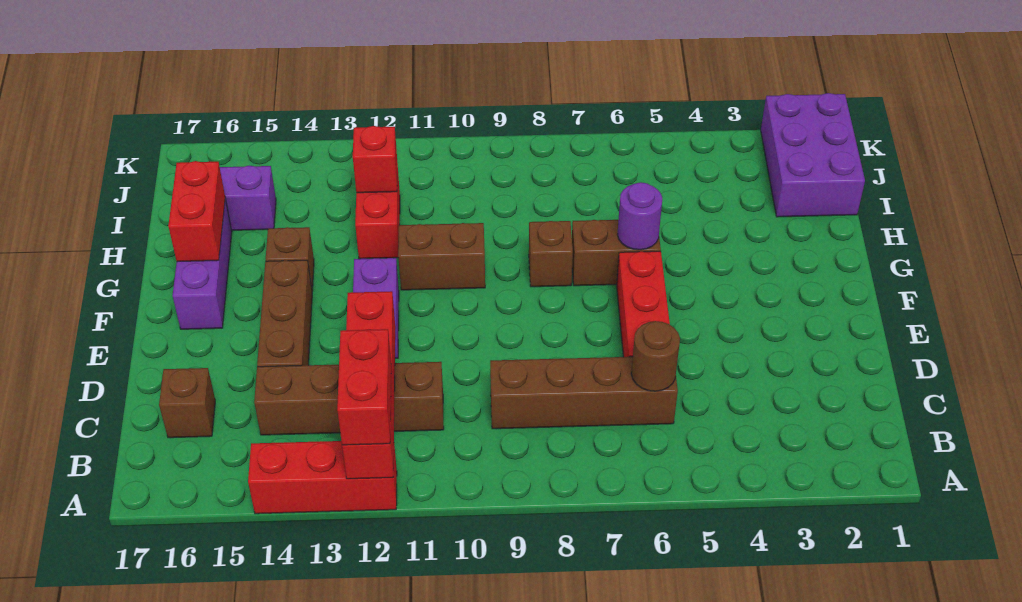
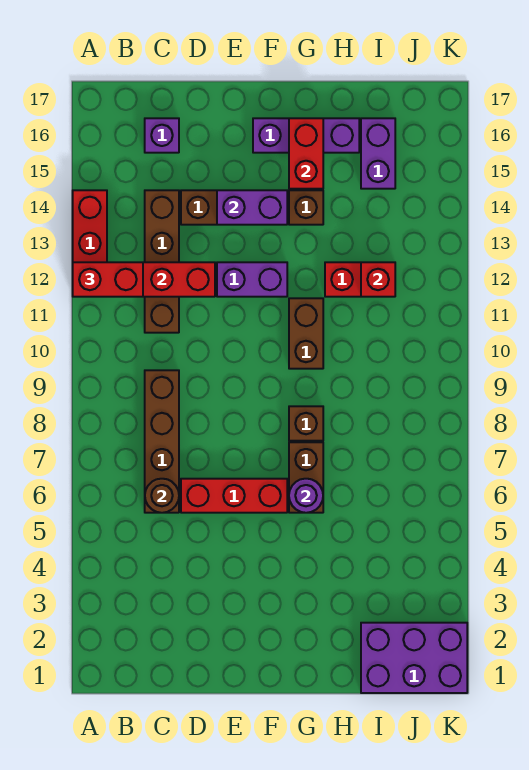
brown 1x1 brick [159,368,215,438] -> purple 1x1 brick [145,118,179,153]
none -> purple 1x2 brick [217,190,287,225]
red 1x2 brick [168,161,225,262] -> red 1x2 brick turned to [289,118,323,189]

